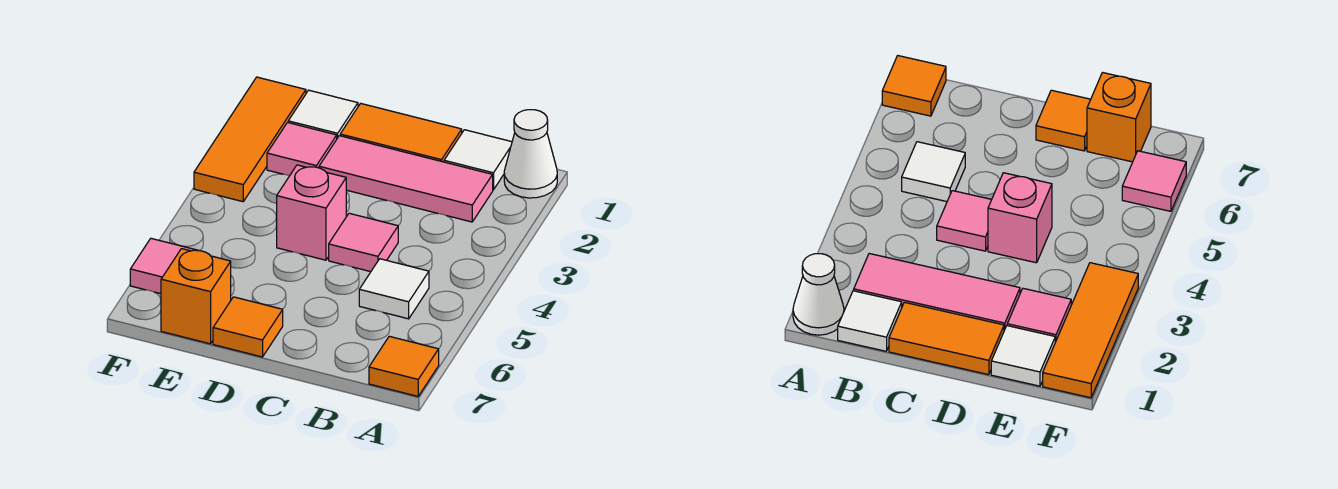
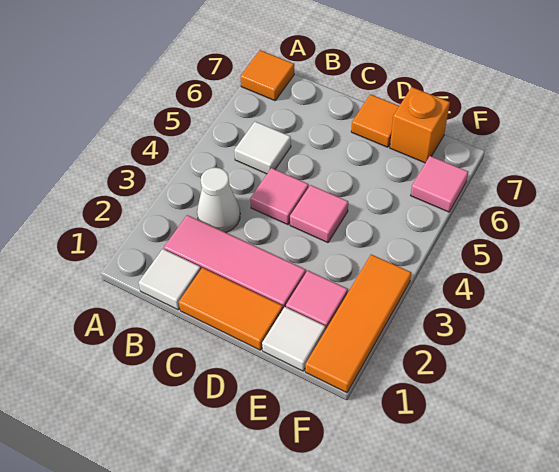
white 1x1 cone [504,110,557,198] -> white 1x1 cone moved to [197,168,240,233]
pink 1x1 brick [277,165,346,260] -> pink 1x1 tile [290,185,348,243]

